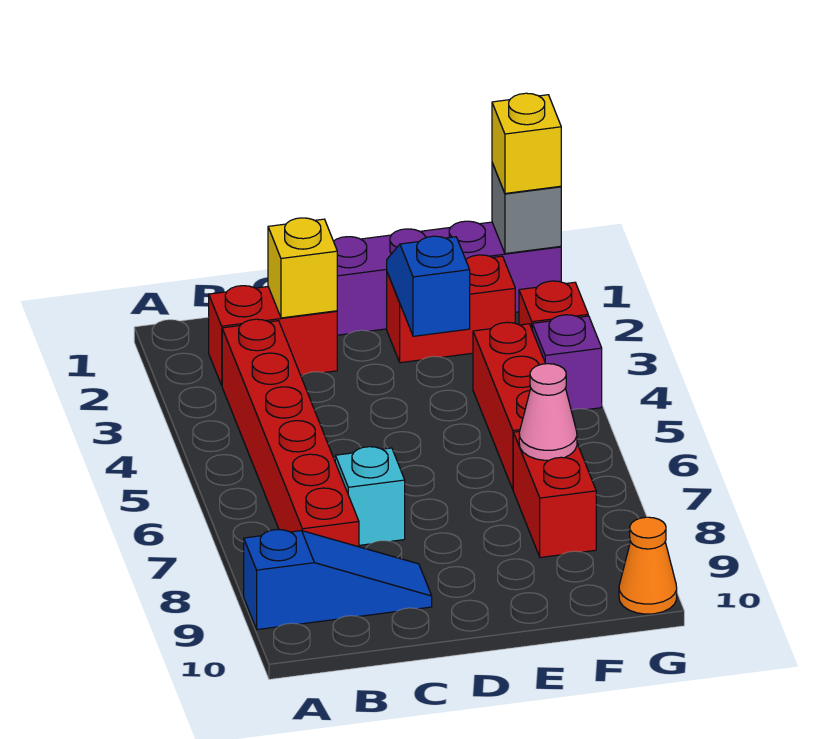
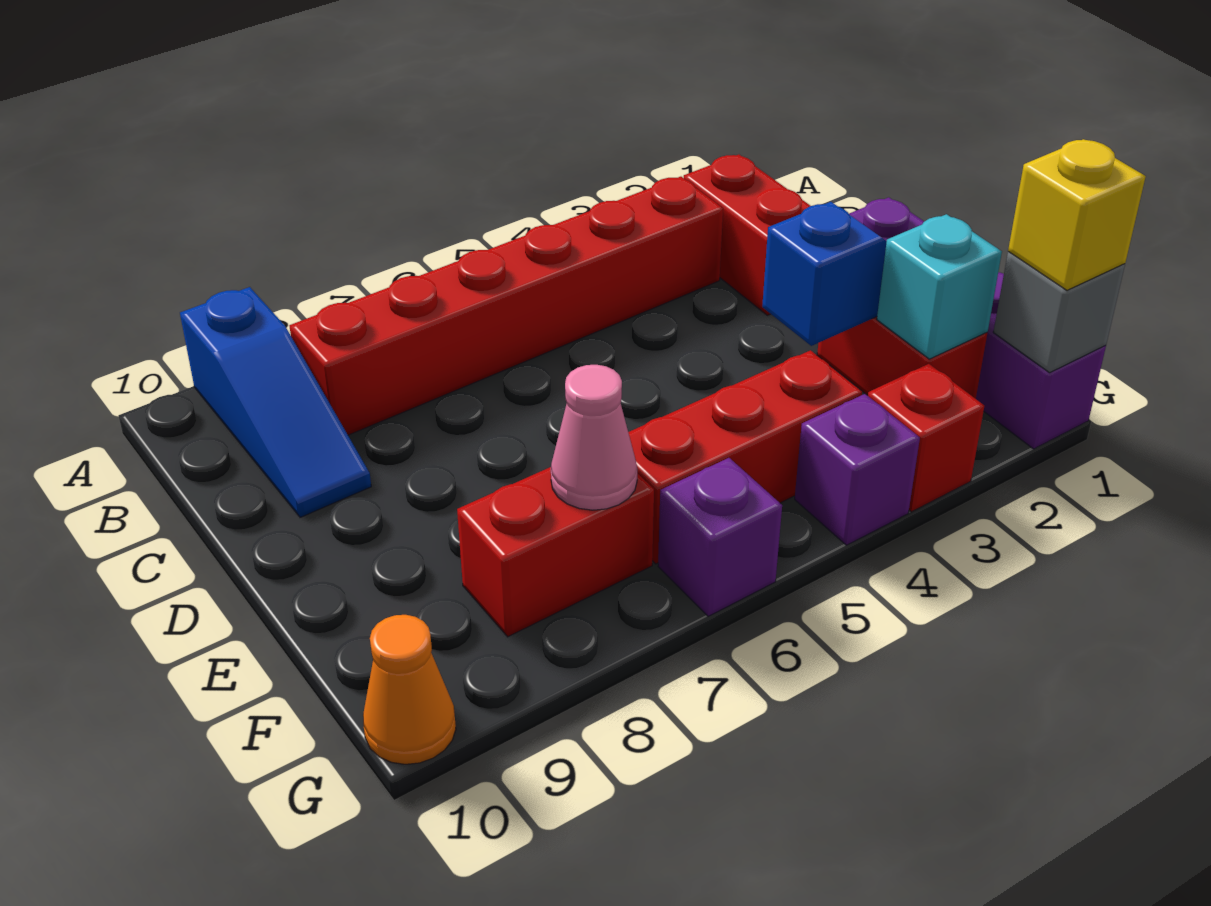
yellow 1x1 brick [268,218,337,318] -> none
cyan 1x1 brick [335,447,405,545] -> cyan 1x1 brick moved to [877,214,1002,359]
none -> purple 1x1 brick [658,458,782,616]

